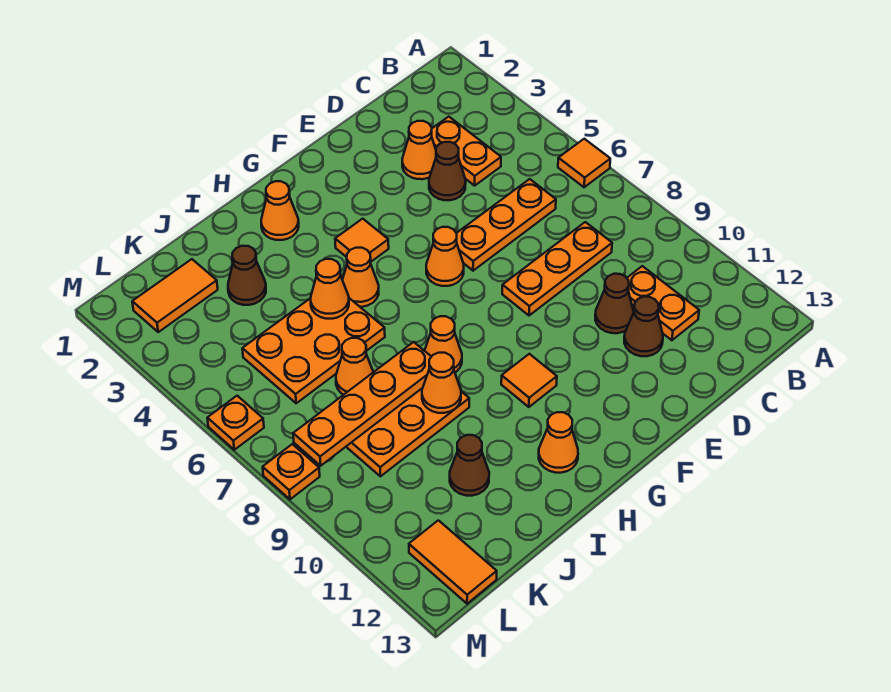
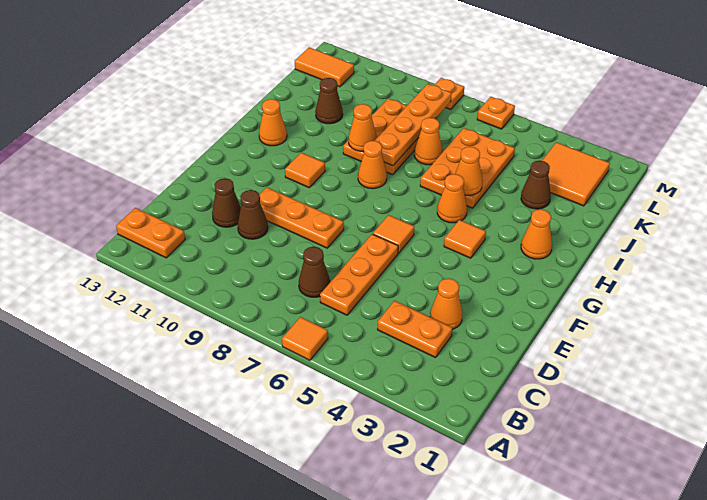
orange 1x3 plate [502,222,612,316] -> orange 1x3 plate turned to [259,187,344,248]
orange 1x2 plate [627,266,699,340] -> orange 1x2 plate moved to [116,208,185,258]
brown 1x1 cone [429,142,466,200] -> brown 1x1 cone moved to [299,247,330,297]
orange 1x1 cone [426,227,464,286] -> orange 1x1 tile [373,215,414,253]
orange 1x2 tile [132,259,218,332] -> orange 2x2 tile [542,142,610,206]

